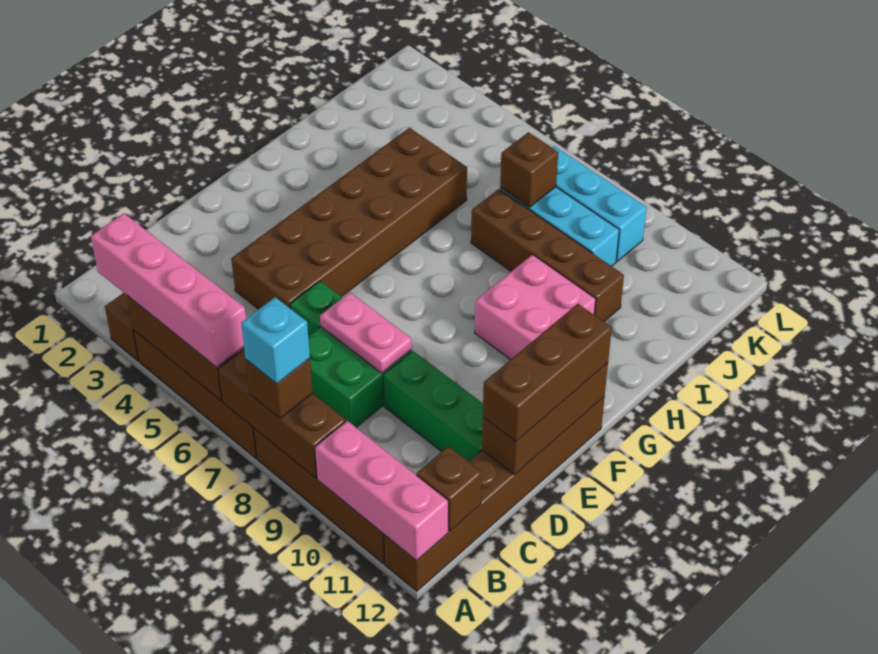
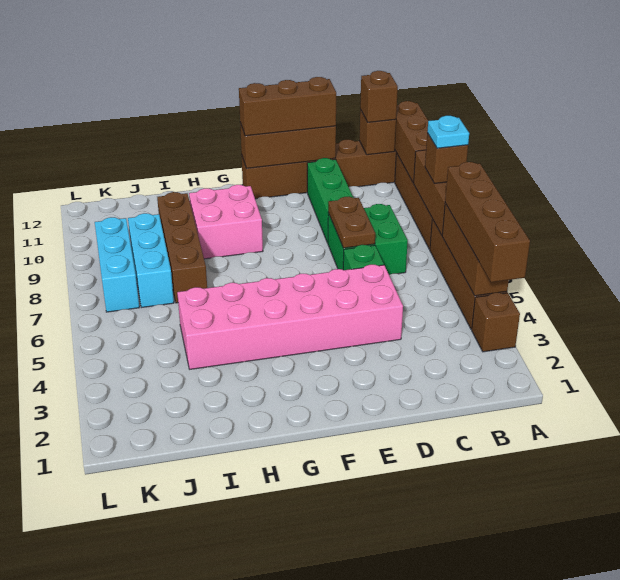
pink 1x4 brick [91,213,246,367] -> brown 1x4 brick [445,162,530,282]
cyan 1x1 brick [241,297,310,384] -> cyan 1x1 plate [427,116,469,148]
pink 1x3 brick [315,421,448,561] -> brown 1x3 brick [395,101,428,183]
brown 2x6 brick [231,128,467,309] -> pink 2x6 brick [177,265,403,369]
pink 1x2 plate [320,293,412,373] -> brown 1x2 plate [328,197,375,248]
brown 1x1 brick [500,132,558,207] -> brown 1x1 brick moved to [360,71,398,122]

